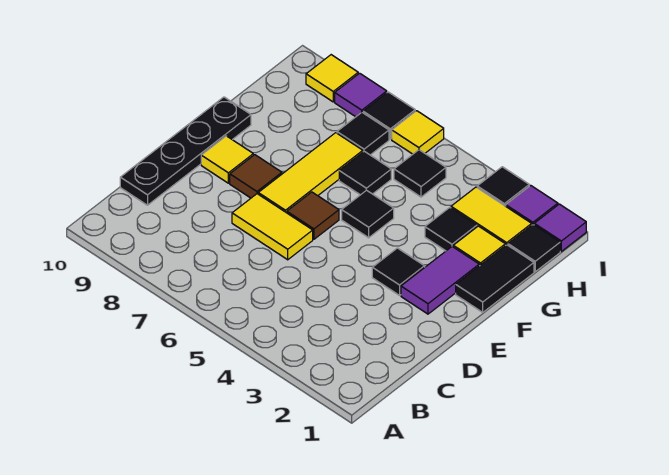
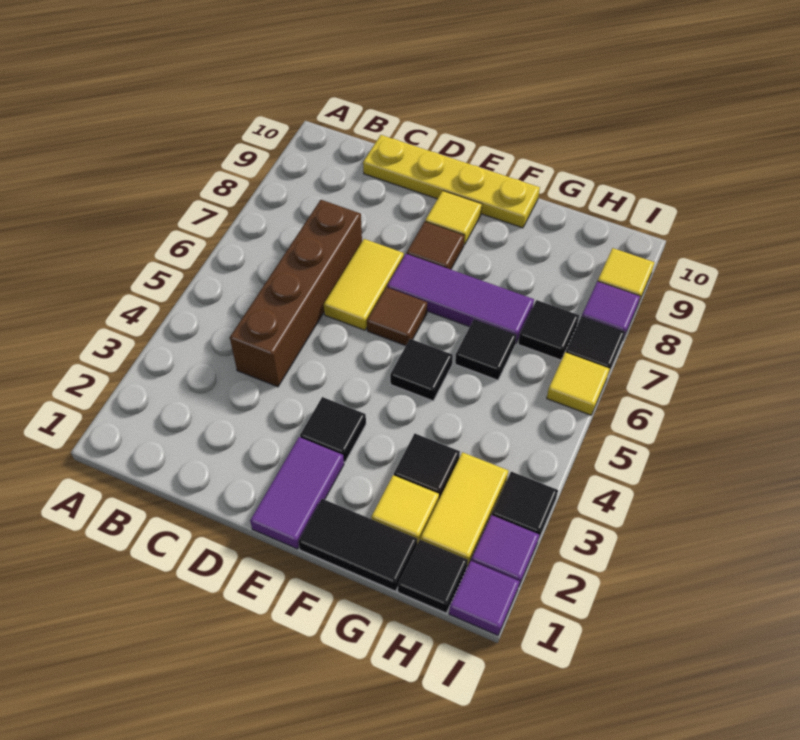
none -> brown 1x4 brick [230,200,362,387]
black 1x4 plate [120,97,251,205] -> yellow 1x4 plate [363,135,540,228]
purple 1x2 tile [401,247,479,314] -> purple 1x2 tile turned to [250,437,344,549]
yellow 1x3 tile [258,133,363,213] -> purple 1x3 tile [387,254,534,342]
black 1x1 tile [394,150,446,197] -> none

